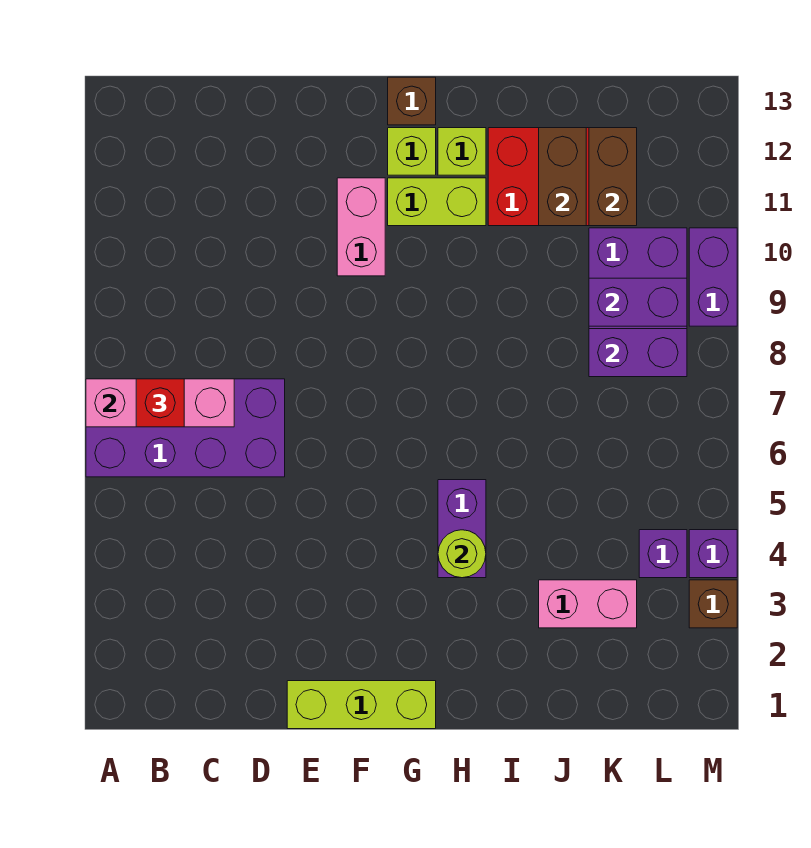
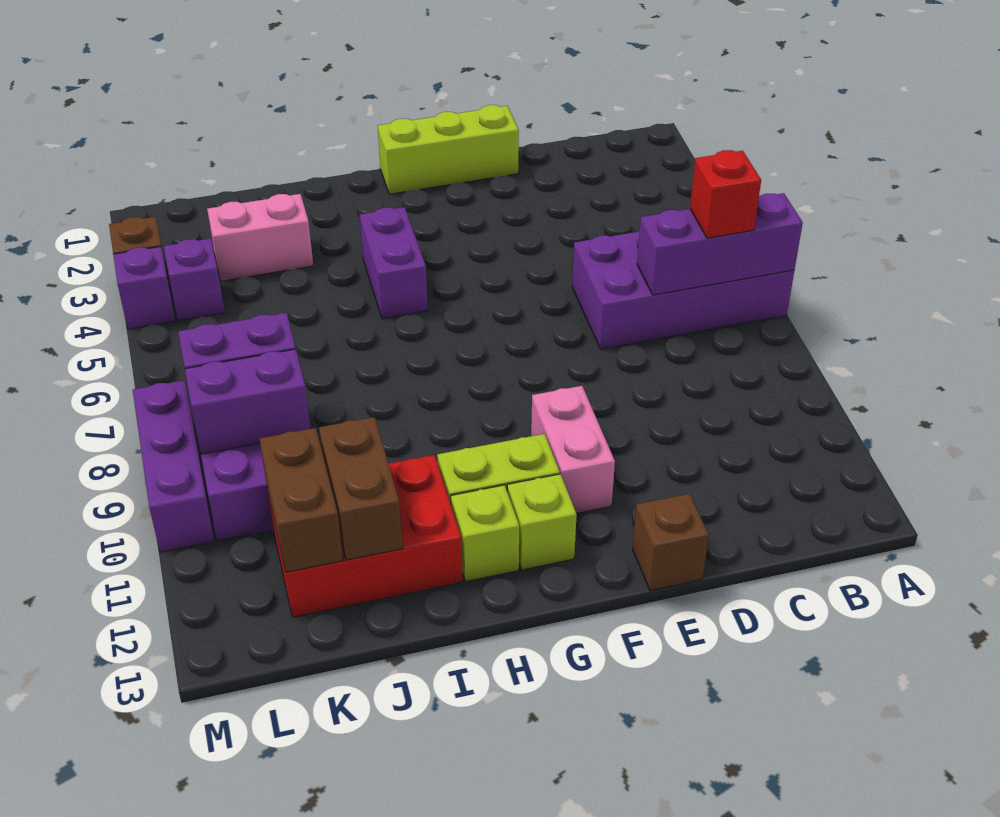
pink 1x3 brick [86,379,234,427] -> purple 1x3 brick [637,193,803,295]
brown 1x1 brick [388,77,436,125] -> brown 1x1 brick moved to [632,494,709,591]
lime 1x1 round brick [438,530,486,578] -> none
purple 1x2 brick [689,228,737,326] -> purple 1x3 brick [133,380,214,552]

